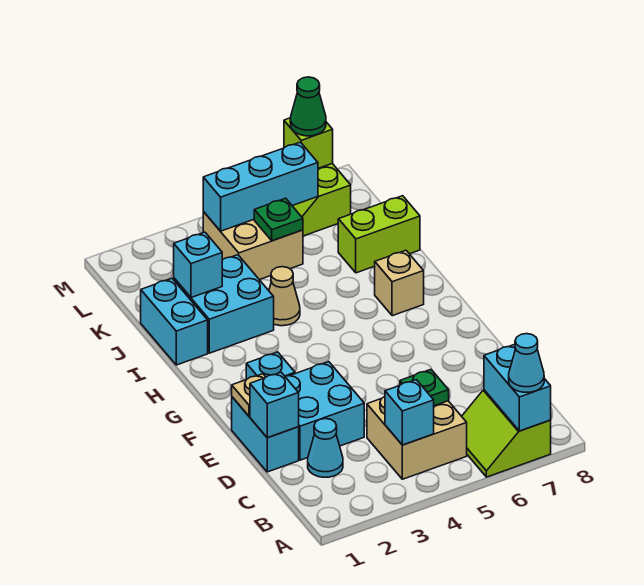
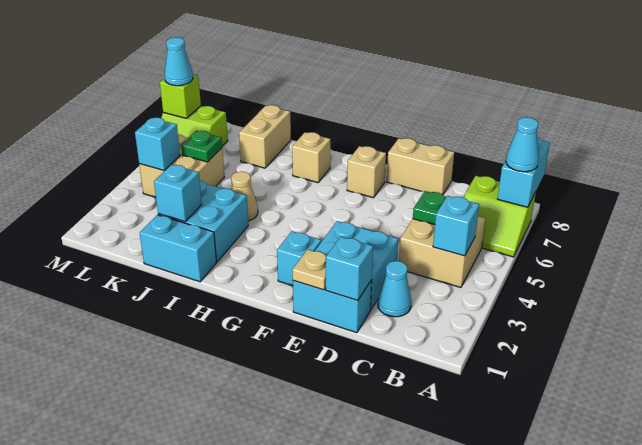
cyan 1x2 brick [484,344,551,431] -> cyan 1x2 brick turned to [498,137,550,207]
none -> tan 1x2 brick [387,138,454,195]
none -> tan 1x1 brick [347,146,386,198]
lime 1x2 brick [338,196,420,273] -> tan 1x2 brick [239,105,291,168]
cyan 1x3 brick [203,142,318,231] -> cyan 1x1 brick [135,118,180,171]
green 1x1 cone [290,77,326,136] -> cyan 1x1 cone [164,37,193,86]

